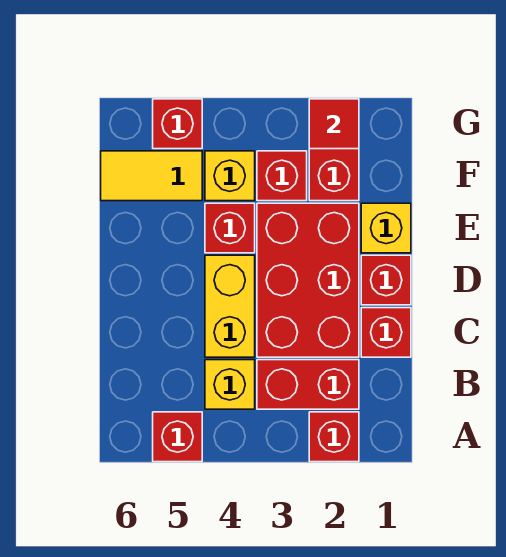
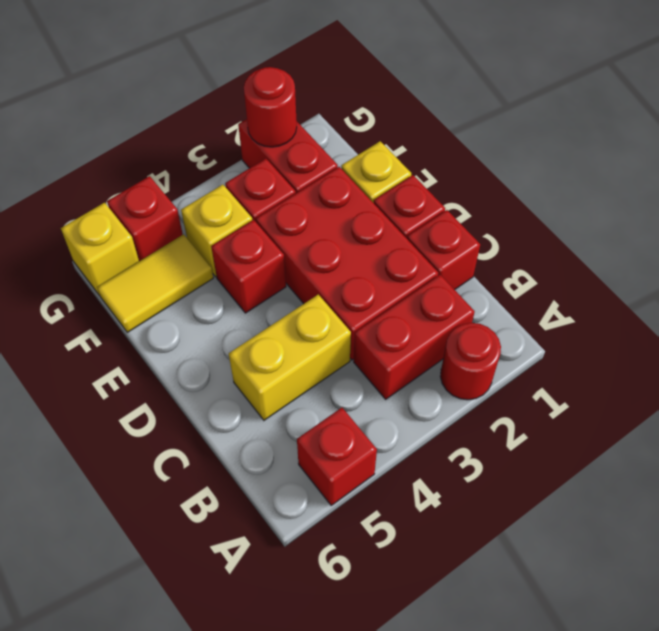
red 1x1 brick [309,412,359,462] -> red 1x1 round brick [440,323,501,400]
yellow 1x1 brick [205,360,255,409] -> yellow 1x1 brick moved to [61,203,139,295]
yellow 1x2 brick [205,255,255,357] -> yellow 1x2 brick turned to [229,294,351,420]
red 1x1 tile [309,99,359,149] -> red 1x1 round brick [244,67,297,147]

